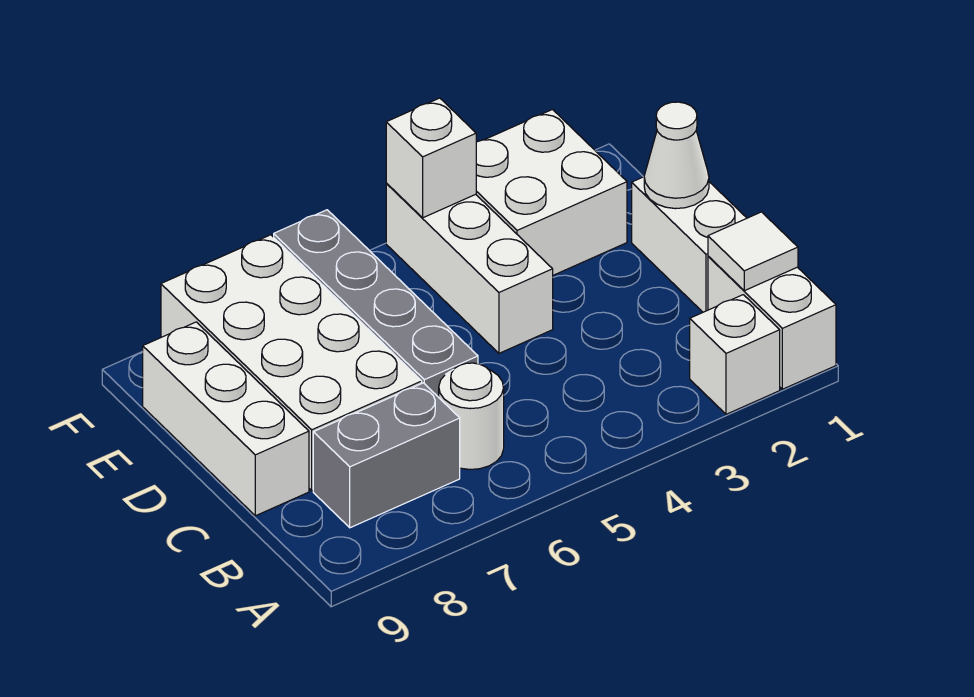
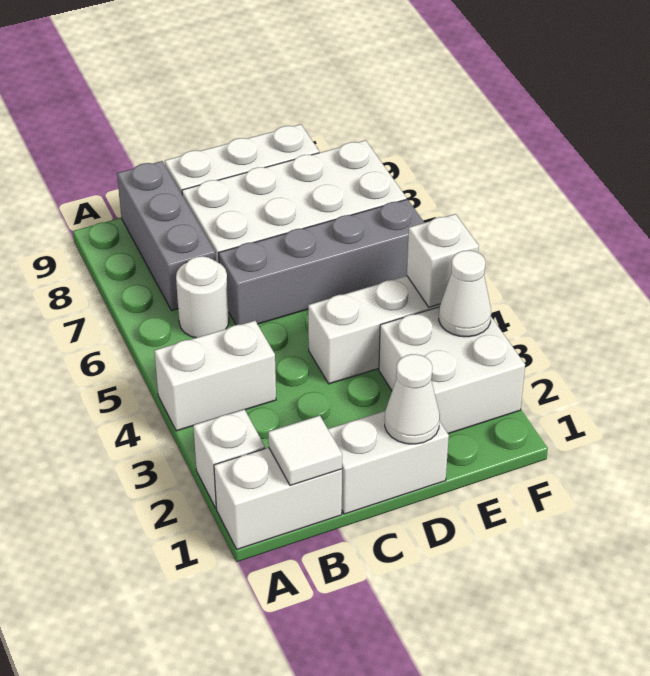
none -> white 1x2 brick [154,321,276,431]
grey 1x2 brick [313,383,460,528] -> grey 1x3 brick [117,161,216,311]
none -> white 1x1 cone [439,250,491,337]

